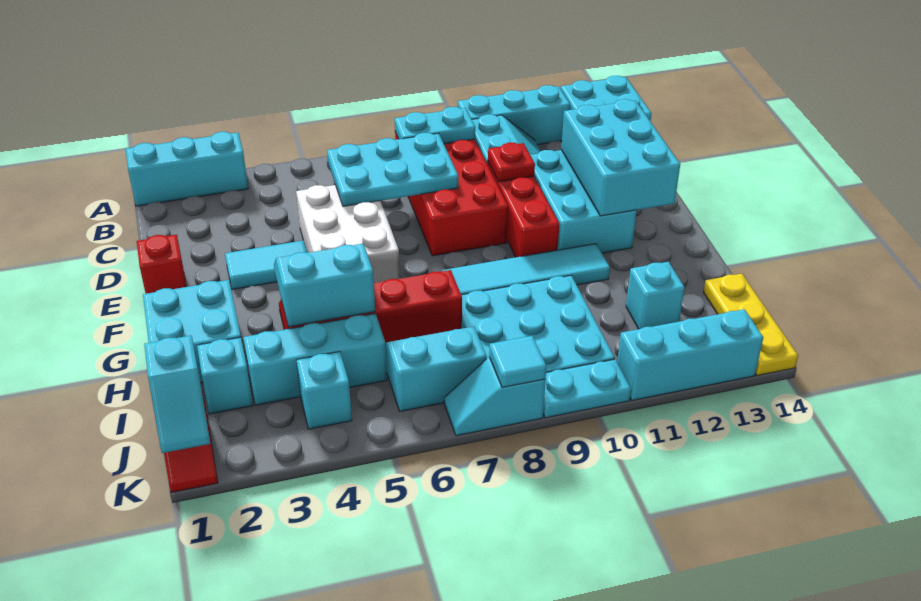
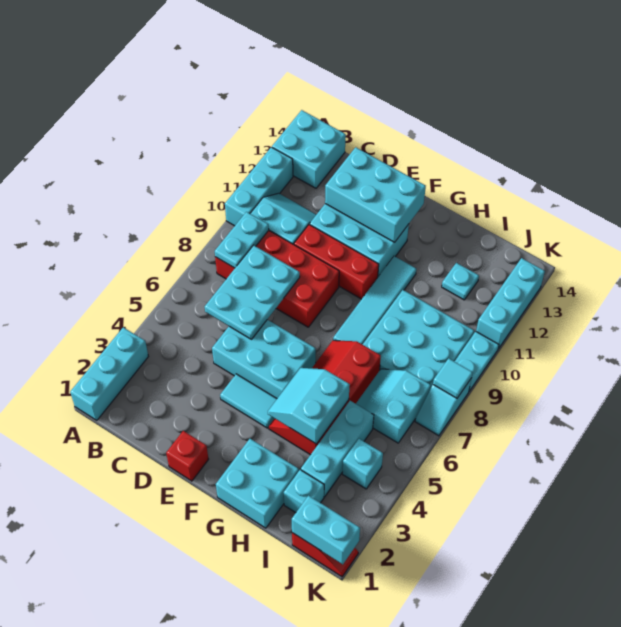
white 2x3 brick [296,185,400,283] -> cyan 2x3 brick [212,320,316,398]
red 1x1 plate [488,143,535,182] -> none
cyan 1x2 tile [225,240,307,290] -> cyan 1x2 tile turned to [220,374,277,428]
cyan 1x1 brick [626,262,685,329] -> cyan 1x1 plate [442,263,479,300]
yellow 1x3 plate [704,274,798,375] -> none
cyan 1x2 slope [144,336,210,453] -> cyan 1x2 brick [292,495,360,564]

